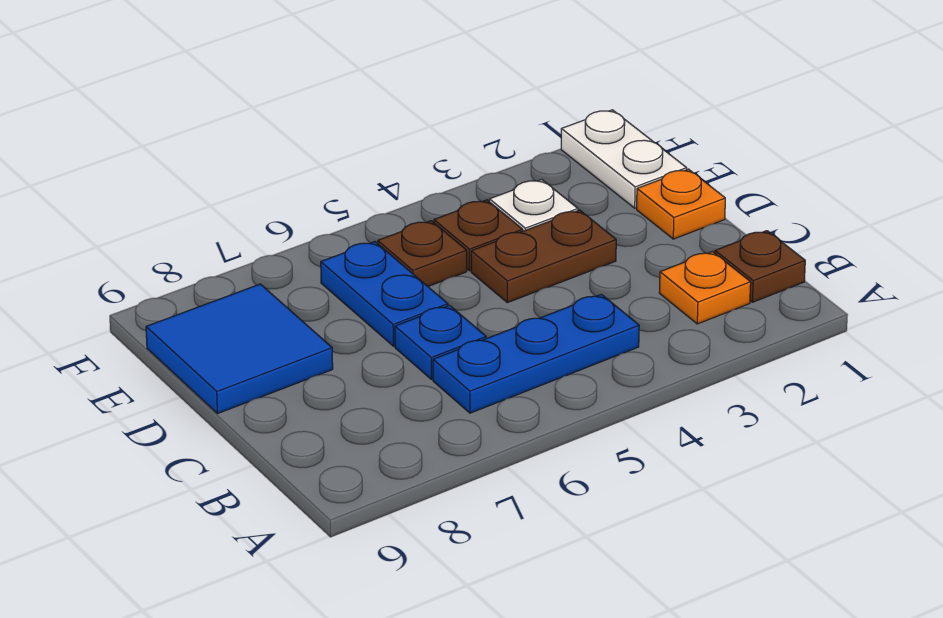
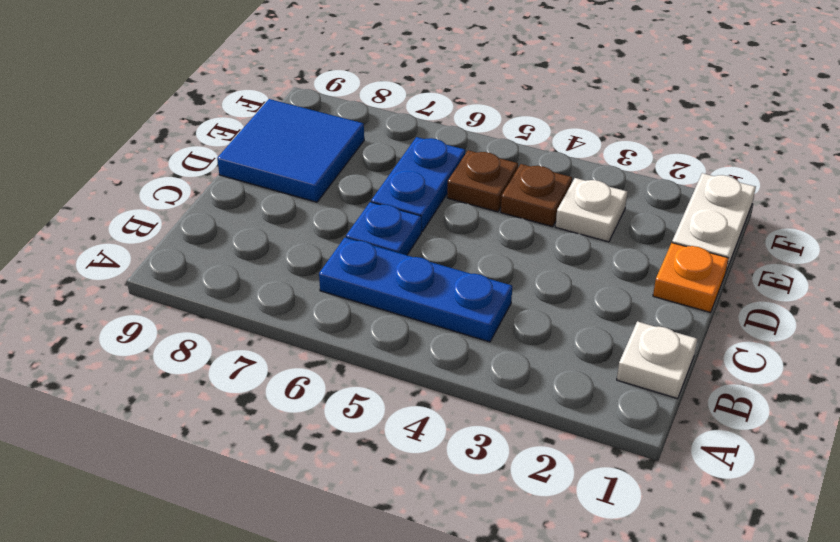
brown 1x1 plate [715,231,805,302] -> white 1x1 plate [617,321,697,399]
orange 1x1 plate [659,252,751,324] -> none
brown 1x2 plate [471,210,616,303] -> none

